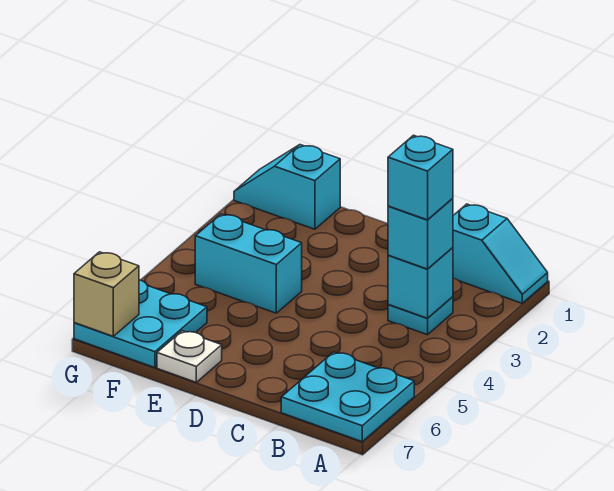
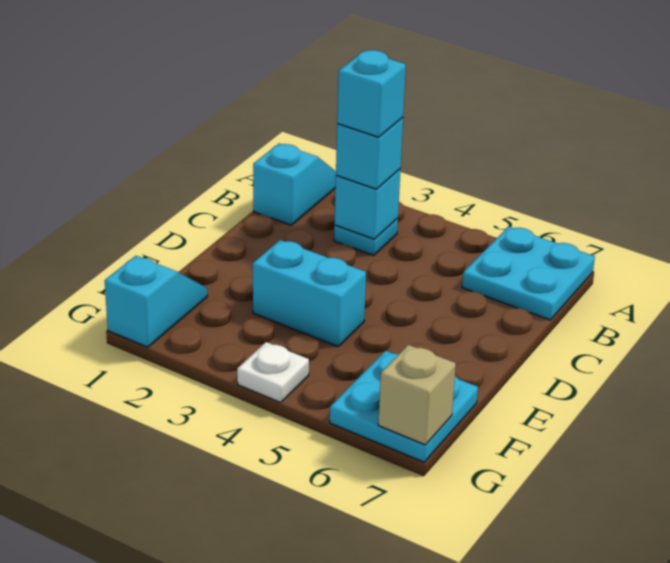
cyan 1x2 brick [195,214,302,313] -> cyan 1x2 brick turned to [253,240,366,347]
white 1x1 plate [157,331,222,382] -> white 1x1 plate moved to [237,342,309,403]
cyan 1x2 slope [234,145,340,229] -> cyan 1x2 slope turned to [105,256,207,347]

